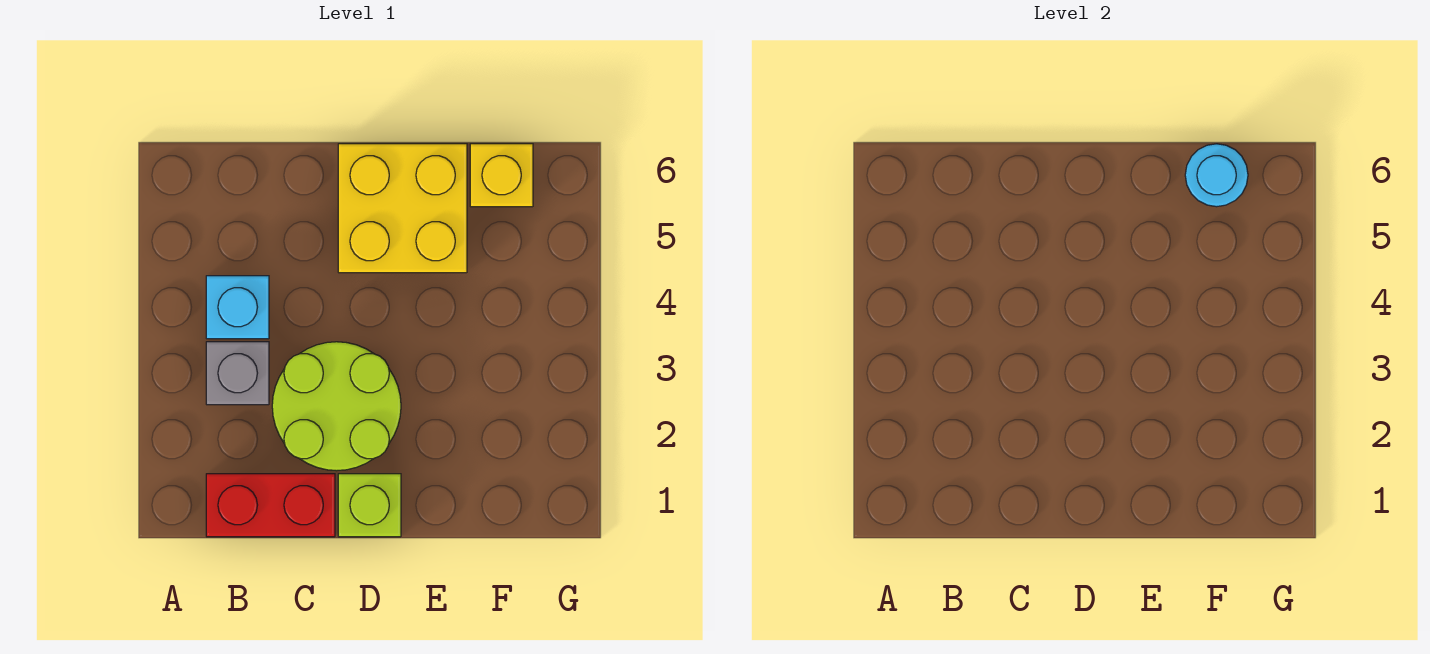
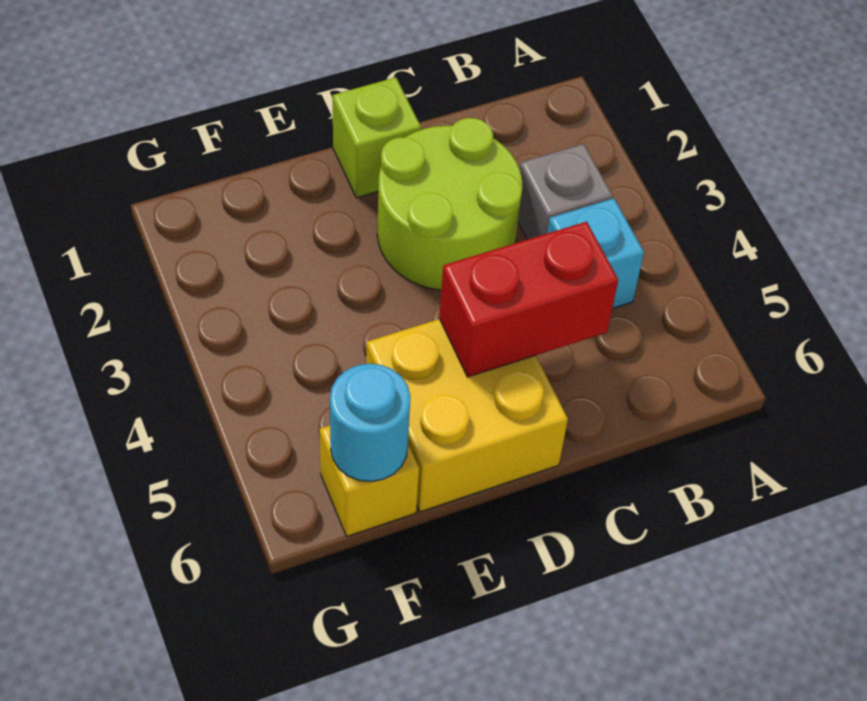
red 1x2 brick [206,474,335,537] -> red 1x2 brick moved to [439,222,618,377]

